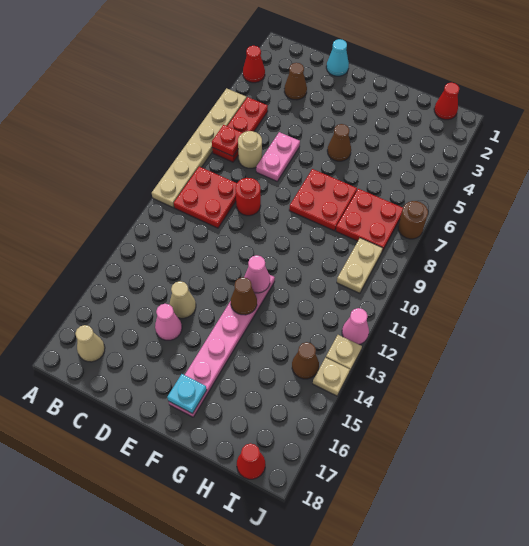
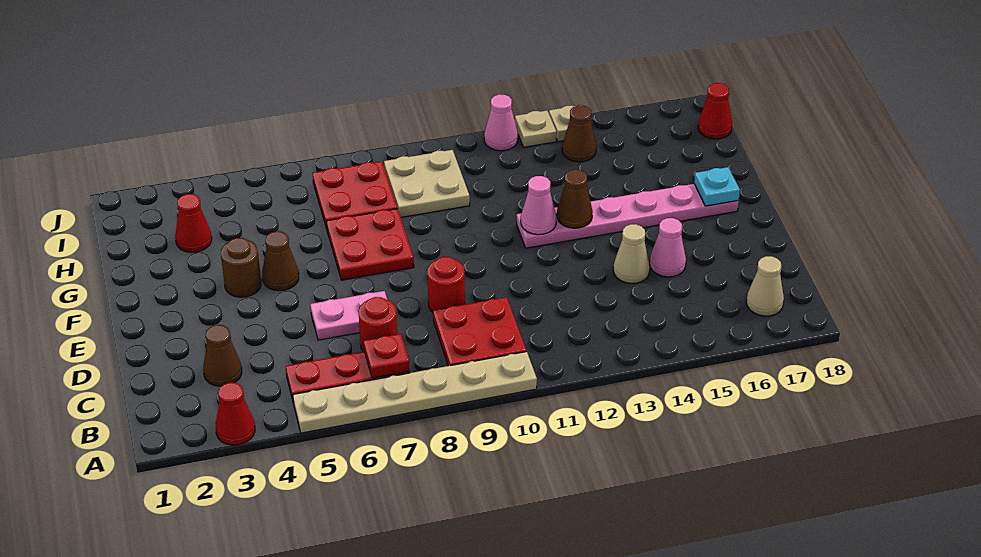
tan 1x1 round brick [238,131,262,168] -> red 1x1 round brick [358,297,397,352]
cyan 1x1 cone [326,39,349,76] -> none
red 1x1 cone [434,83,459,120] -> red 1x1 cone moved to [175,194,212,252]
tan 1x2 plate [337,238,383,293] -> tan 2x2 plate [384,150,470,217]
brown 1x1 round brick [398,201,428,239] -> brown 1x1 round brick moved to [221,238,261,297]

